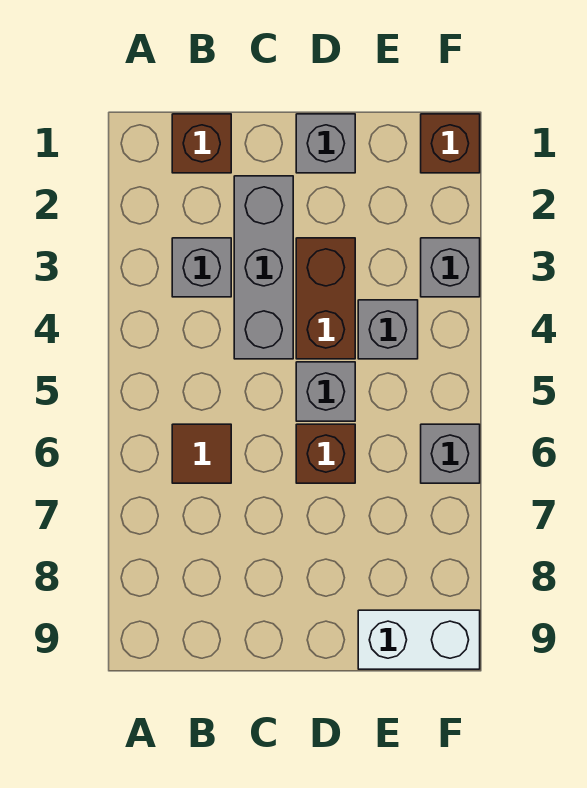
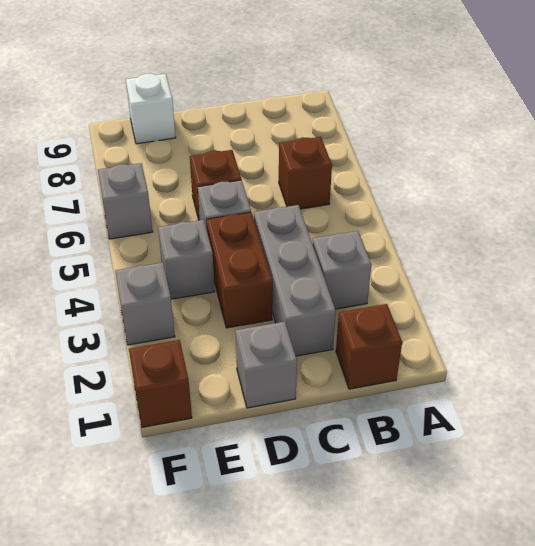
brown 1x1 tile [172,424,231,483] -> brown 1x1 brick [279,137,332,209]
white 1x2 brick [358,610,480,669] -> white 1x1 brick [126,74,176,144]

